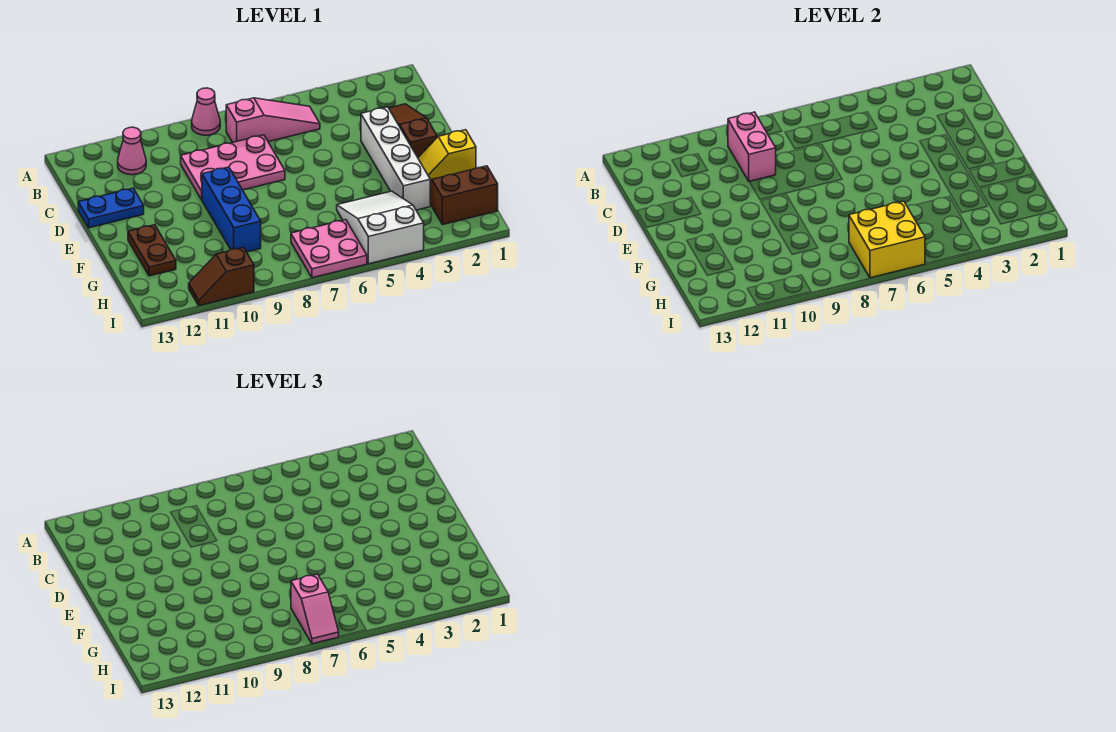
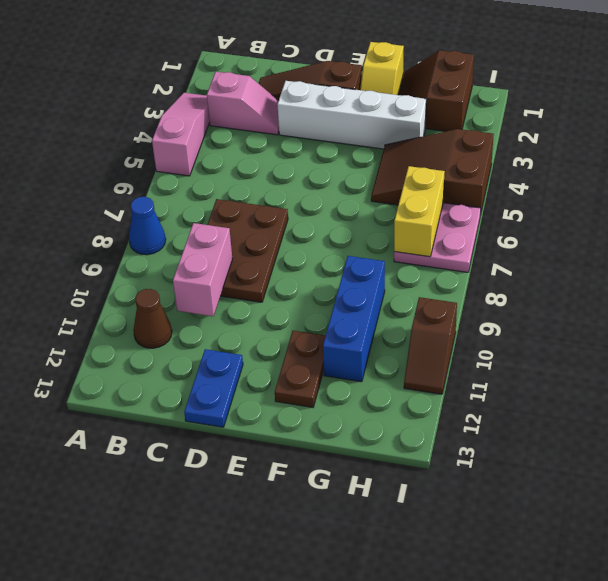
pink 1x1 cone [192,88,220,135] -> blue 1x1 cone [129,197,166,255]
pink 1x3 slope [226,98,320,143] -> pink 1x3 slope moved to [152,93,210,176]
pink 1x2 brick [728,112,776,181] -> pink 1x2 brick turned to [173,223,232,316]
pink 1x1 cone [118,127,146,175] -> brown 1x1 cone [133,289,172,348]
pink 2x3 plate [181,135,285,200] -> brown 2x3 plate [207,199,288,302]
blue 1x3 brick [202,167,261,252] -> blue 1x3 brick turned to [323,256,385,382]
brown 1x2 plate [128,225,176,276] -> brown 1x2 plate turned to [275,331,326,407]
white 2x3 slope [337,191,424,264] -> brown 2x3 slope [371,129,494,216]
yellow 2x2 brick [849,201,925,278] -> yellow 1x2 brick [394,166,445,257]
pink 1x2 slope [291,574,339,644] -> pink 1x2 slope moved to [207,72,279,135]

